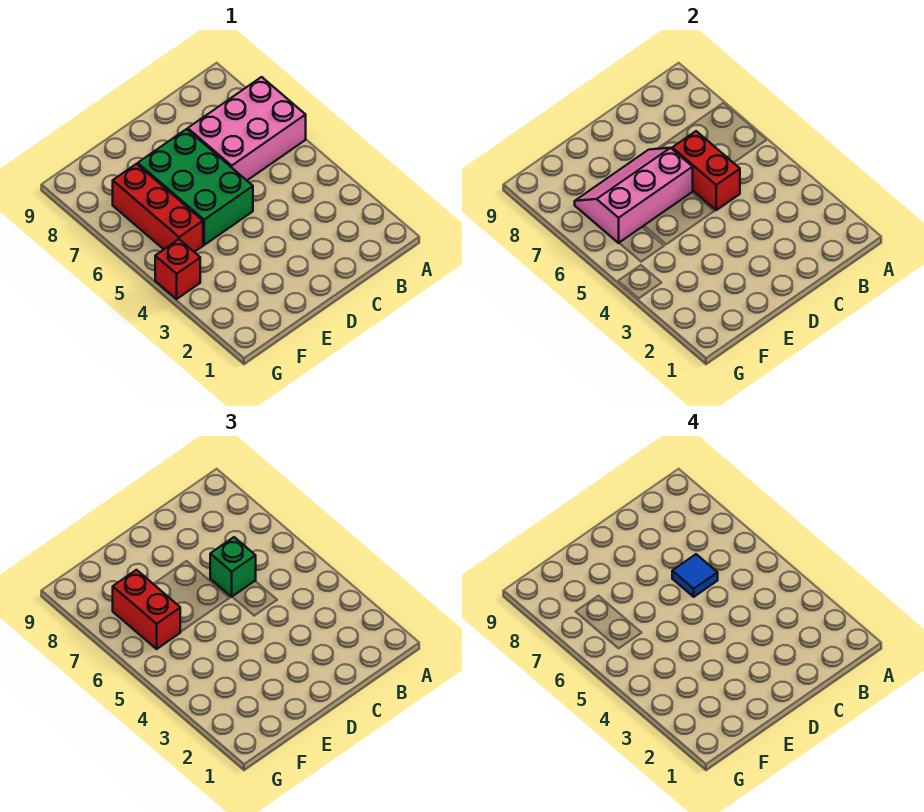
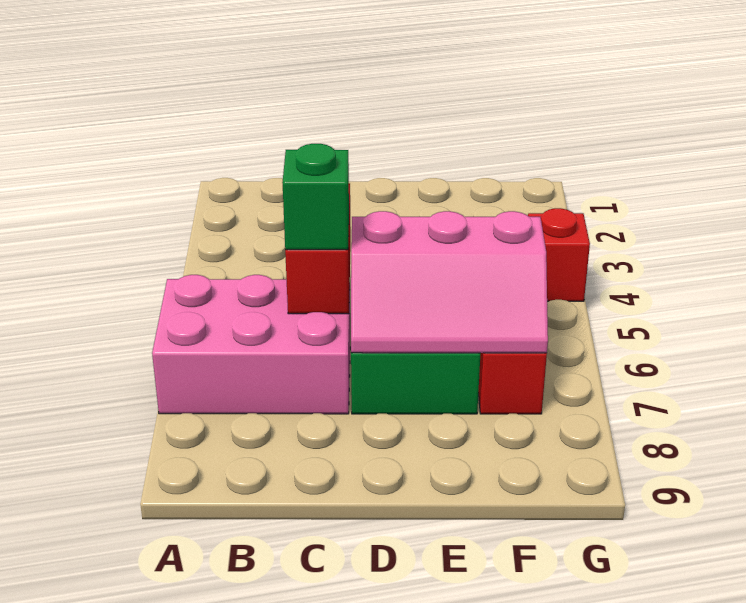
blue 1x1 tile [672,554,718,597] -> none
red 1x2 brick [113,570,180,649] -> none

